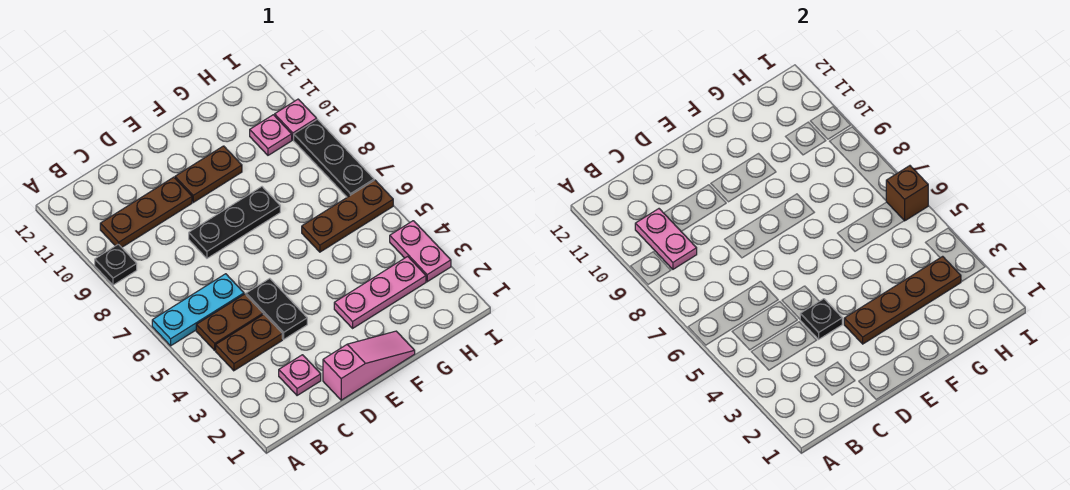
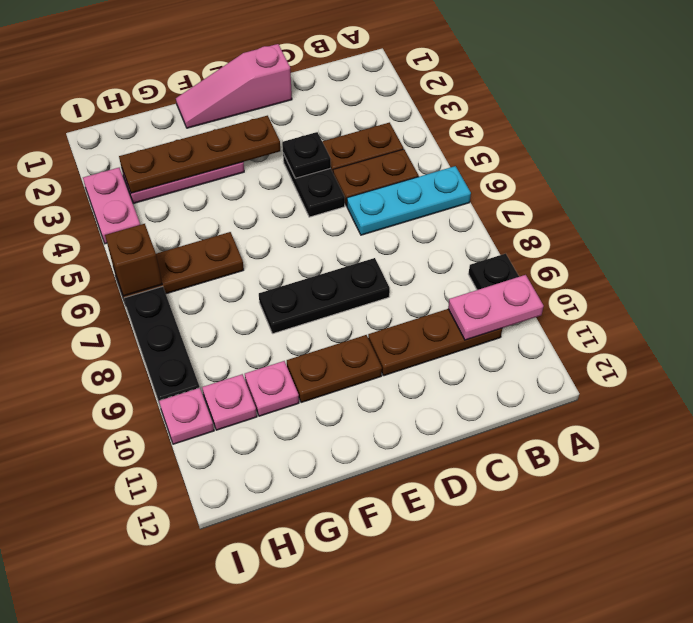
pink 1x2 plate [635,209,697,269] -> pink 1x2 plate turned to [448,275,544,340]
pink 1x1 plate [279,355,321,396] -> pink 1x1 plate moved to [245,361,299,416]

